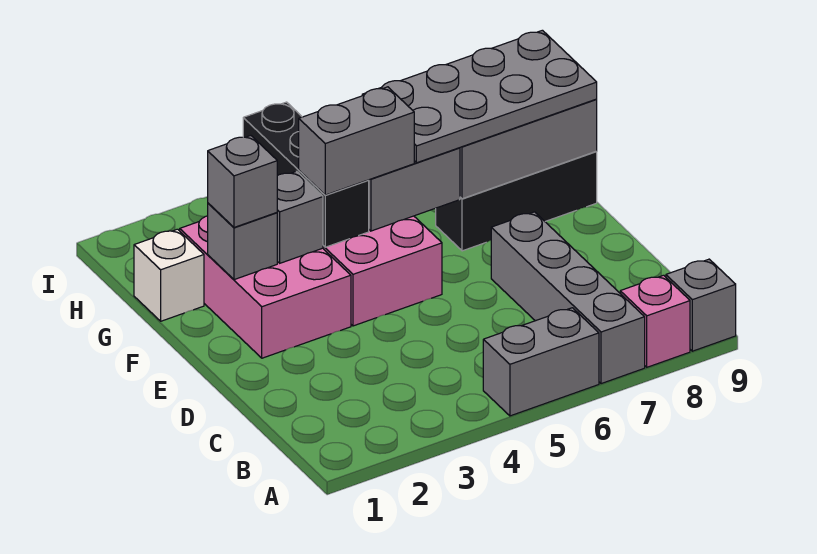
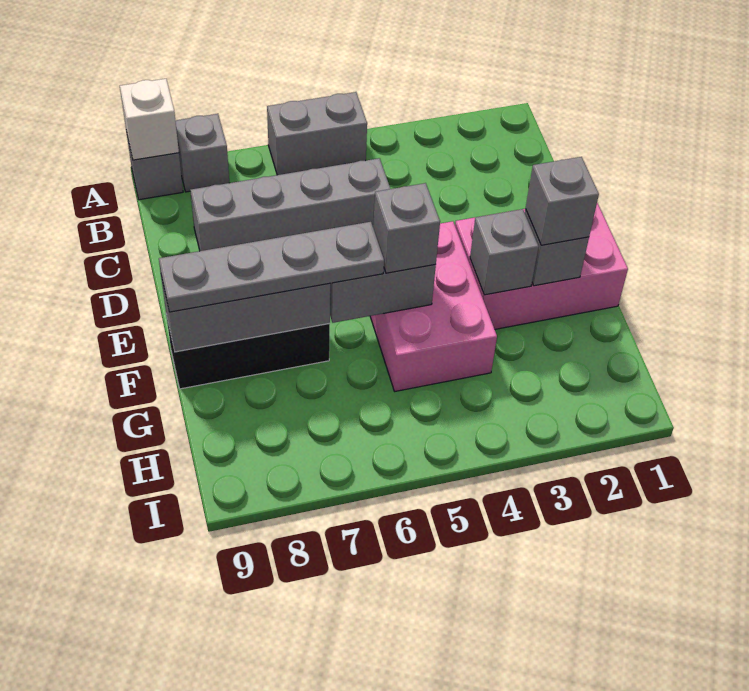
grey 1x4 brick [491,212,645,384] -> grey 1x4 brick turned to [190,158,390,251]
pink 1x1 brick [620,275,690,367] -> grey 1x1 brick [175,114,229,192]
pink 2x3 brick [180,216,351,358] -> pink 2x3 brick turned to [455,203,628,329]
black 1x3 brick [243,102,369,247] -> none
grey 1x2 brick [299,87,414,195] -> grey 1x1 brick [373,183,440,273]
grey 2x4 plate [362,30,597,163] -> grey 1x4 plate [159,222,384,312]
white 1x1 brick [134,229,204,321] -> white 1x1 brick moved to [120,79,179,160]

